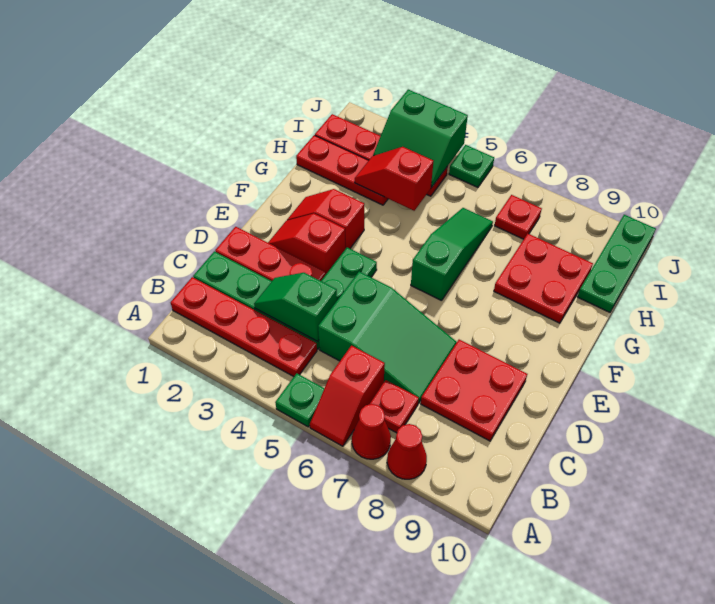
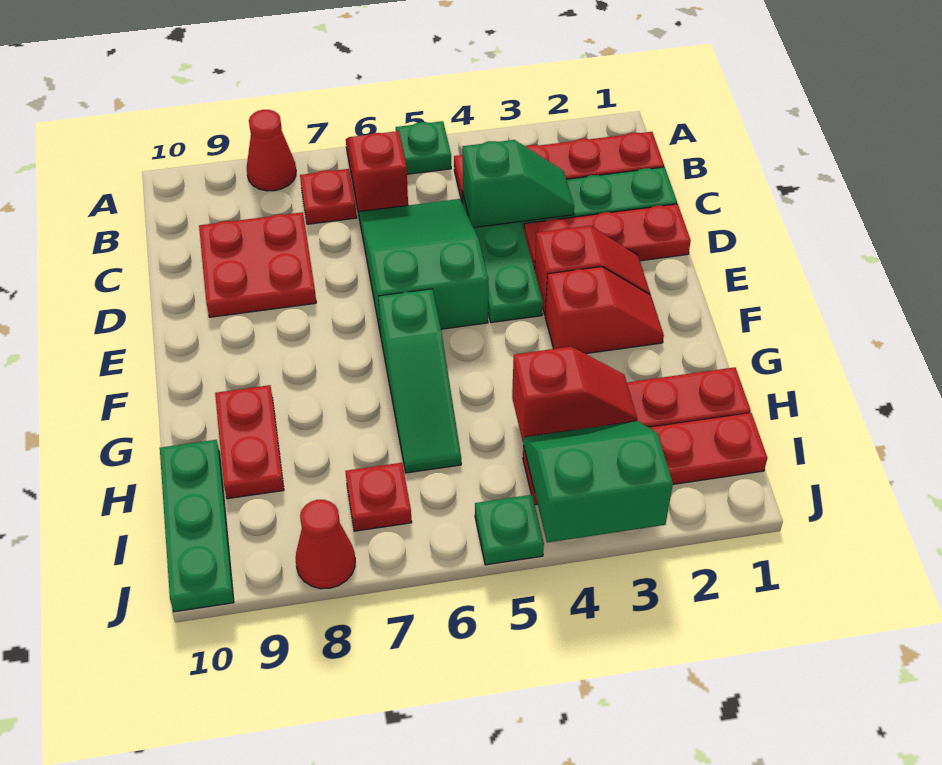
red 1x1 cone [352,404,391,459] -> red 1x1 cone moved to [296,500,355,589]
green 2x3 slope [318,272,457,403] -> green 2x3 slope turned to [359,199,488,335]
red 2x2 plate [494,234,593,323] -> red 1x2 plate [215,385,284,499]

